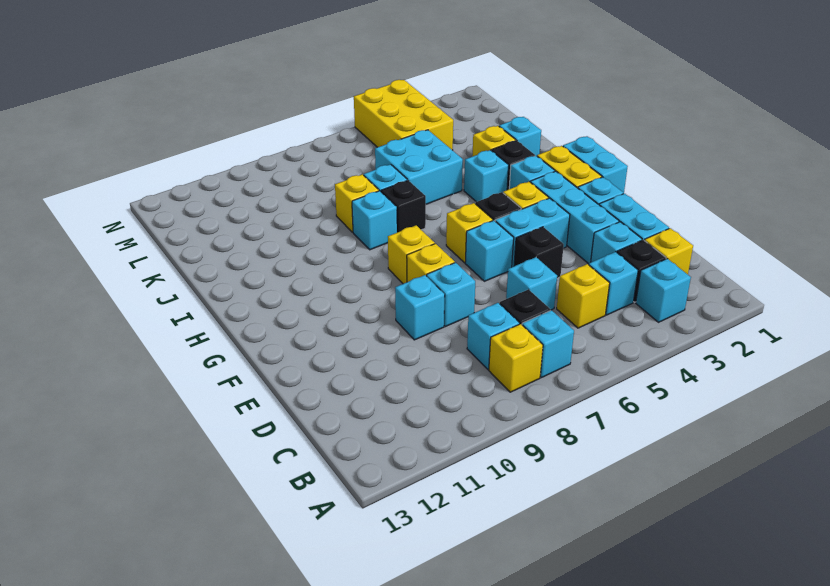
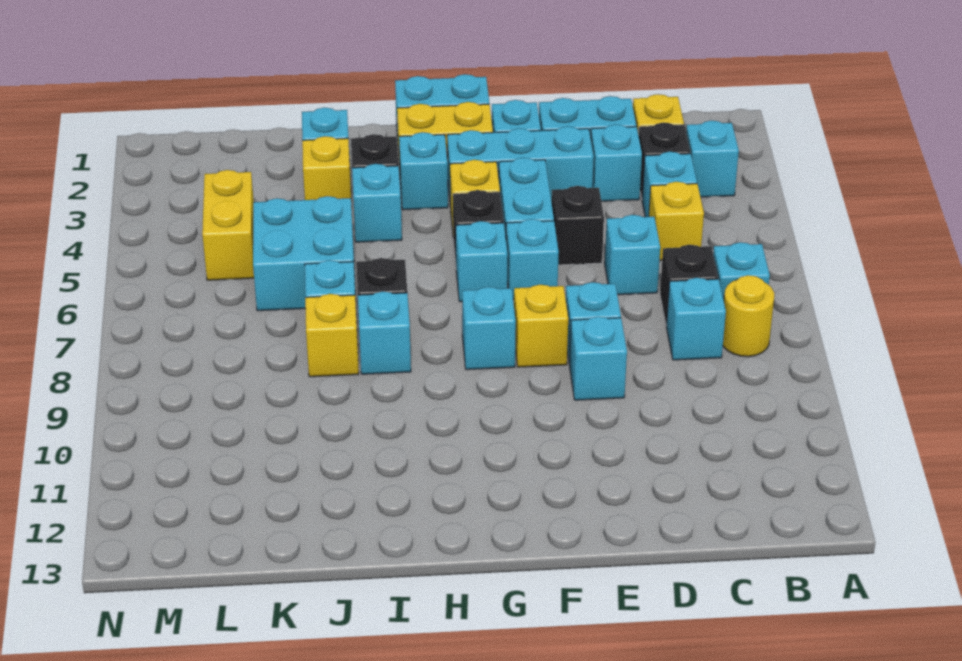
yellow 1x1 brick [489,324,543,392] -> yellow 1x1 round brick [723,275,774,357]
yellow 1x1 brick [446,203,493,263] -> cyan 1x1 brick [456,221,508,302]
yellow 1x1 brick [388,225,435,284] -> cyan 1x1 brick [462,287,516,370]
yellow 2x3 brick [354,80,453,150] -> yellow 1x2 brick [202,170,254,280]

